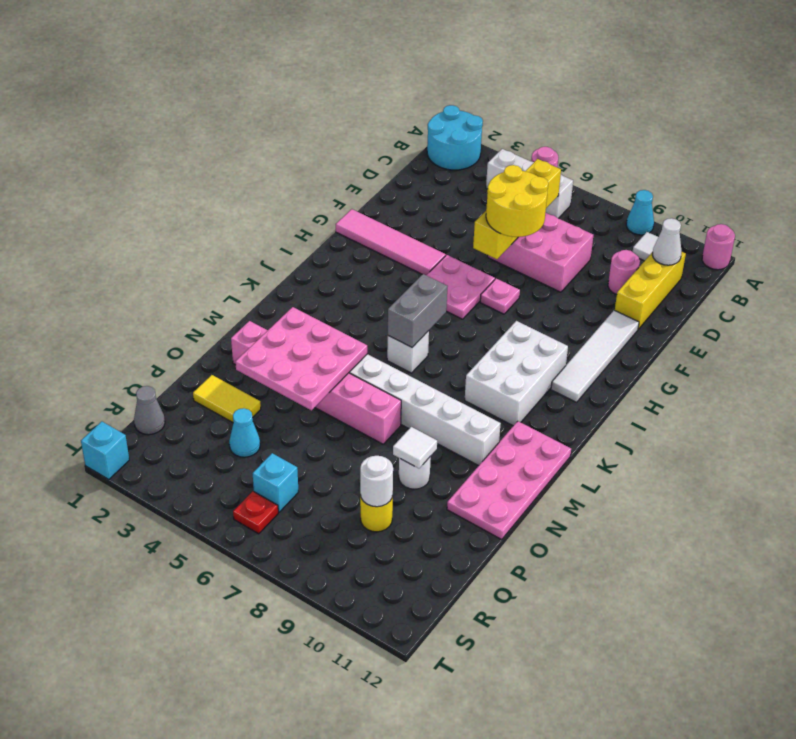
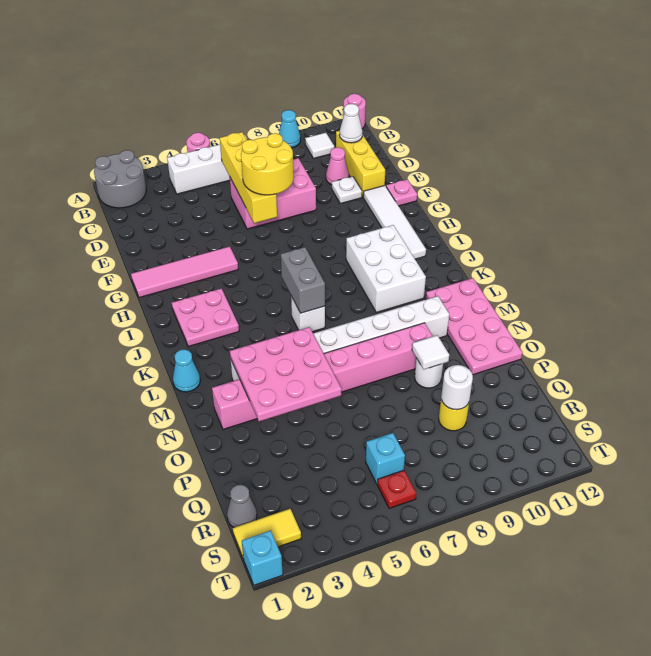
cyan 2x2 round brick [427,105,483,170] -> grey 2x2 round brick [94,150,146,208]
pink 1x1 round brick [608,250,640,295] -> pink 1x1 cone [326,147,349,185]
none -> white 1x1 plate [332,176,362,204]
pink 2x2 plate [426,255,495,319] -> pink 2x2 plate moved to [172,288,239,347]
pink 1x1 plate [480,279,520,314] -> pink 1x1 plate moved to [386,179,417,206]
pink 1x6 brick [231,321,401,444] -> pink 1x8 brick [212,323,433,429]
yellow 1x2 tile [193,375,261,423] -> yellow 1x2 tile moved to [233,509,301,557]
cyan 1x1 cone [229,408,260,457] -> cyan 1x1 cone moved to [173,349,200,392]

